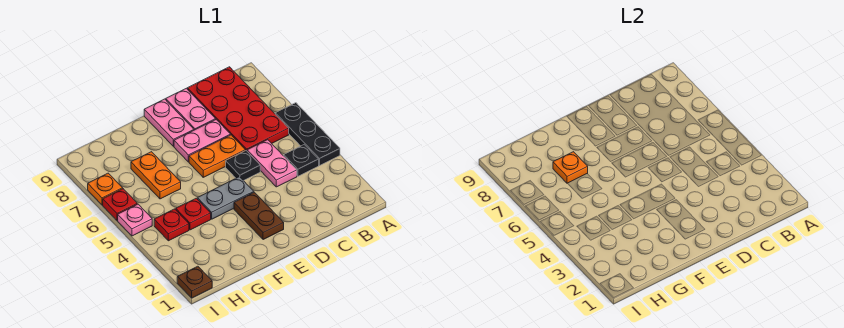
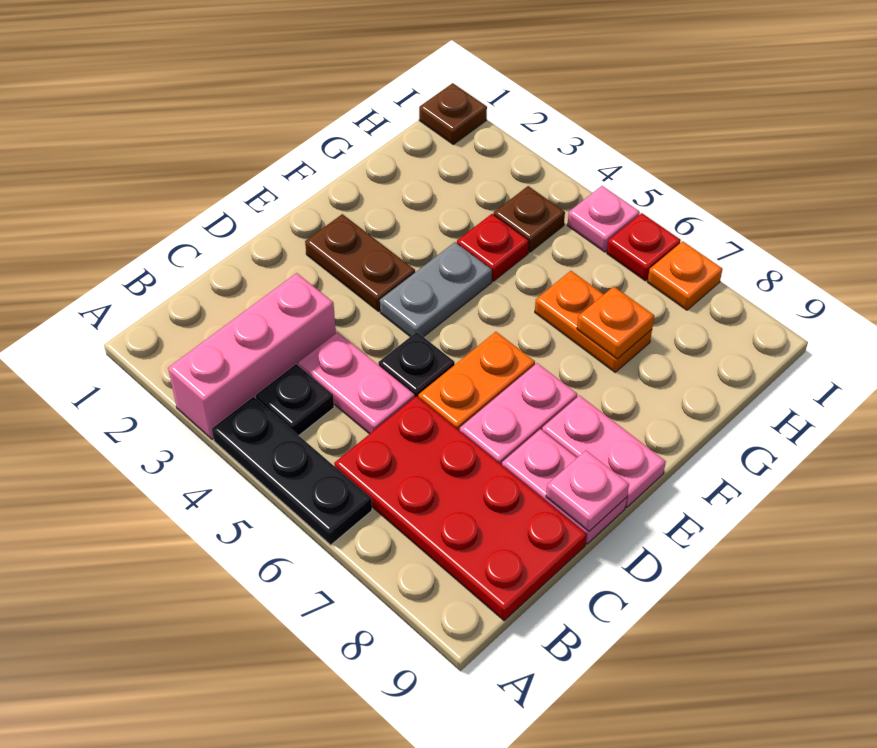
none -> pink 1x3 brick [168,273,336,440]
none -> pink 1x1 plate [546,450,629,531]
red 1x1 plate [154,209,189,241] -> brown 1x1 plate [494,186,565,252]

